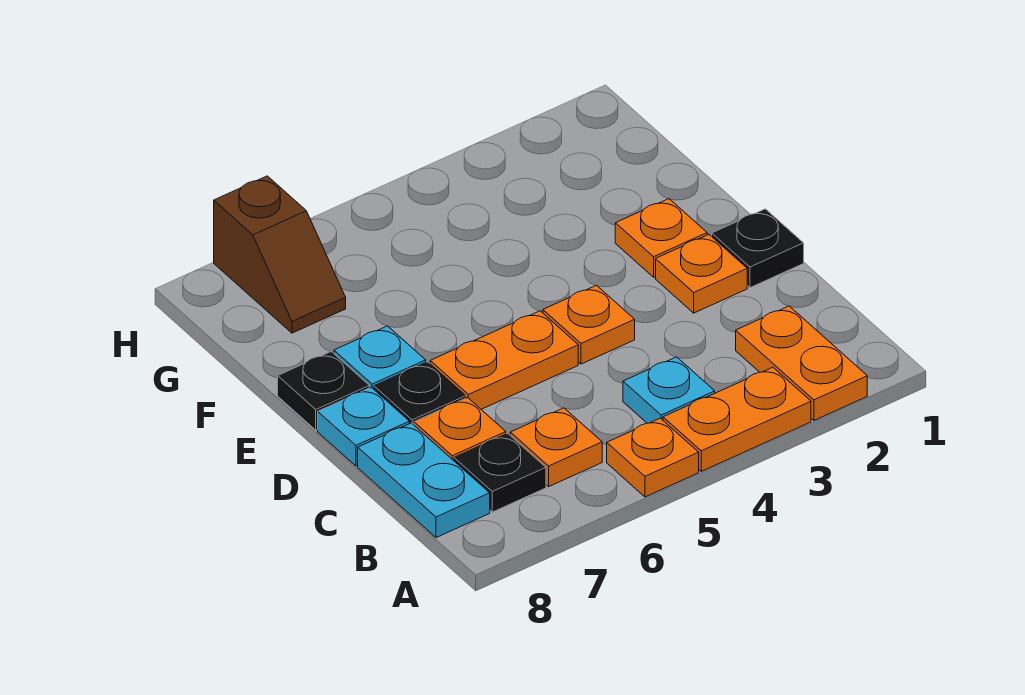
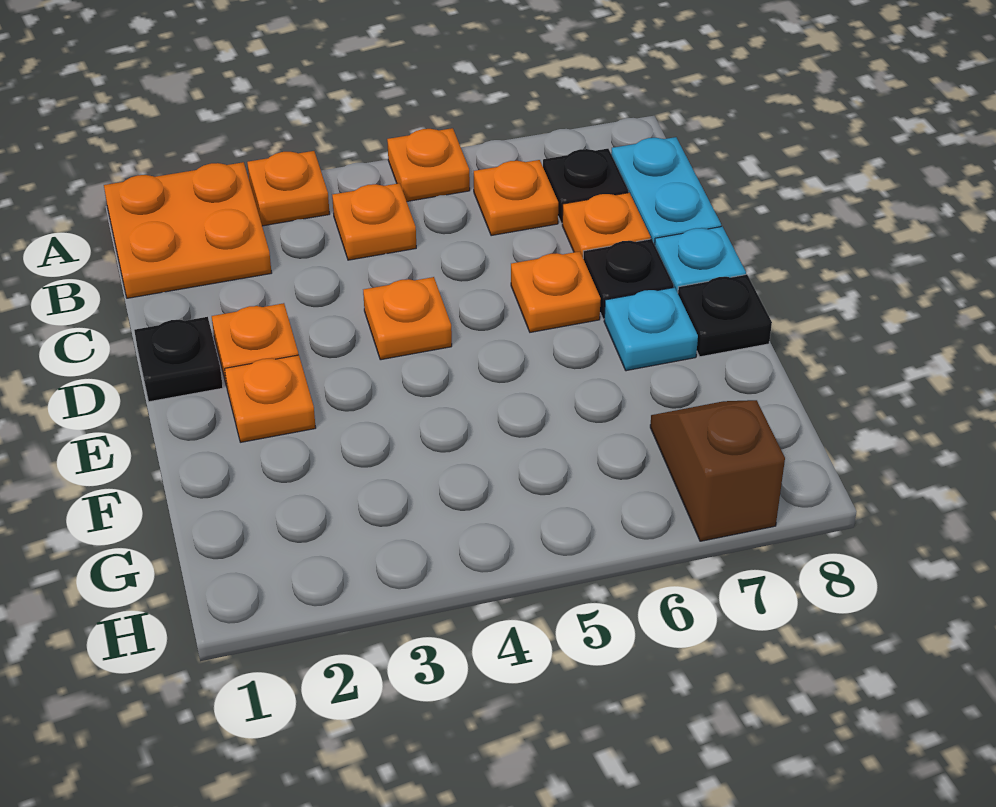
orange 1x2 plate [736,306,867,420] -> orange 2x2 plate [104,162,272,298]
orange 1x2 plate [663,367,811,471] -> orange 1x1 plate [247,151,330,226]
cyan 1x1 plate [623,357,715,423] -> orange 1x1 plate [332,183,416,260]
orange 1x2 plate [430,311,578,409] -> orange 1x1 plate [511,251,601,332]

